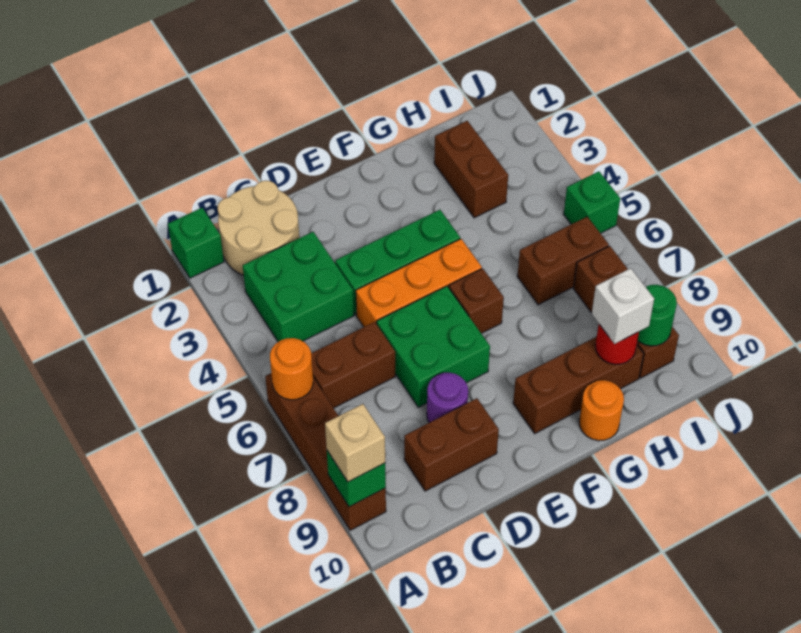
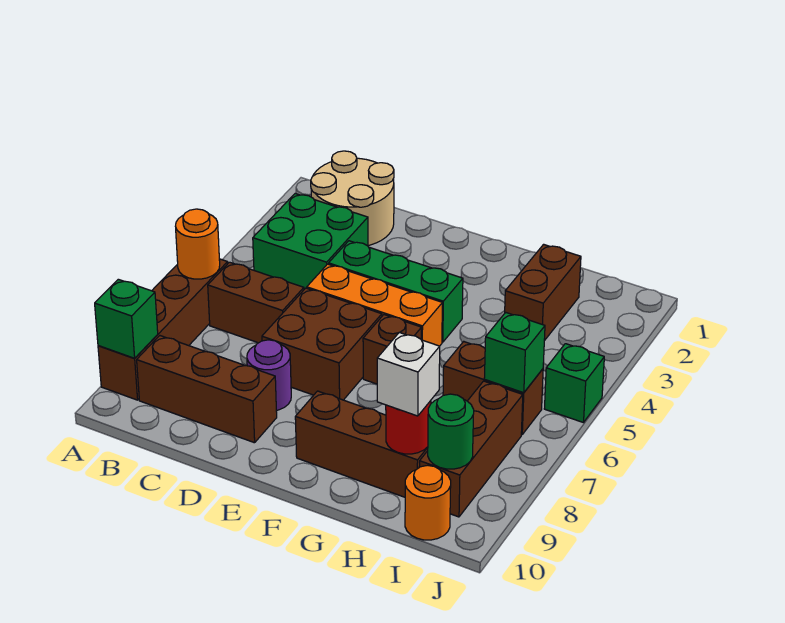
green 1x1 brick [168,208,224,278] -> green 1x1 brick moved to [484,312,545,393]
tan 1x1 brick [325,404,385,482] -> none
brown 1x2 brick [404,398,499,491] -> brown 1x3 brick [137,336,277,443]
green 2x2 brick [377,286,490,407] -> brown 2x2 brick [262,288,382,400]
orange 1x1 round brick [579,380,624,441] -> orange 1x1 round brick moved to [405,465,451,540]

